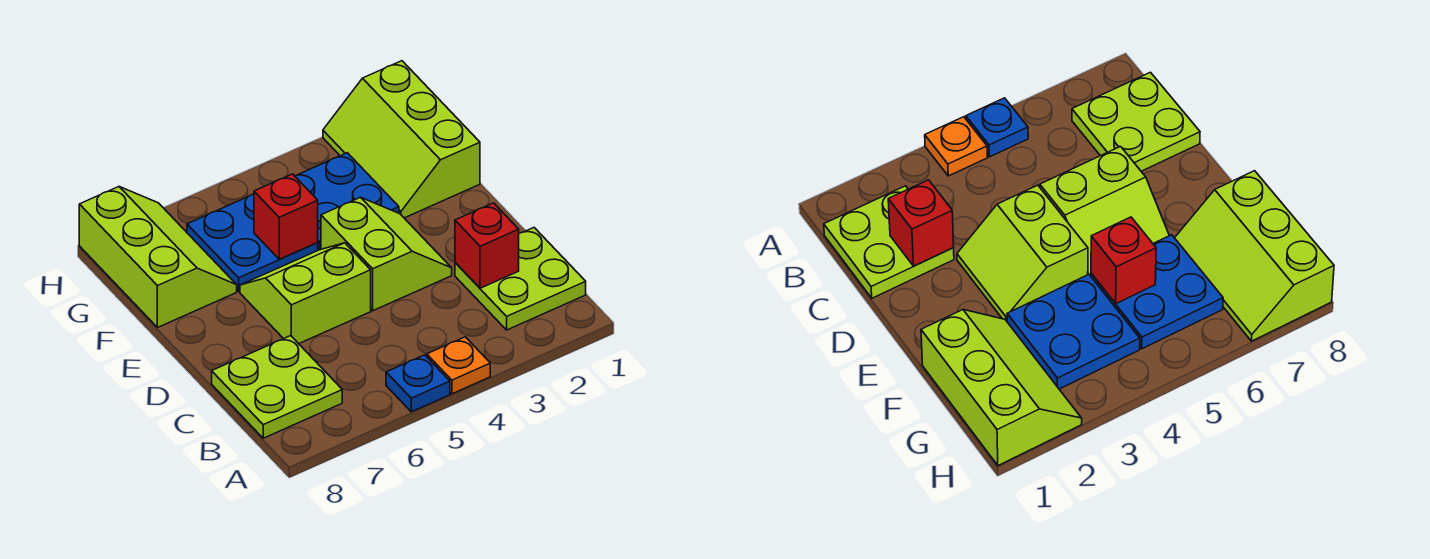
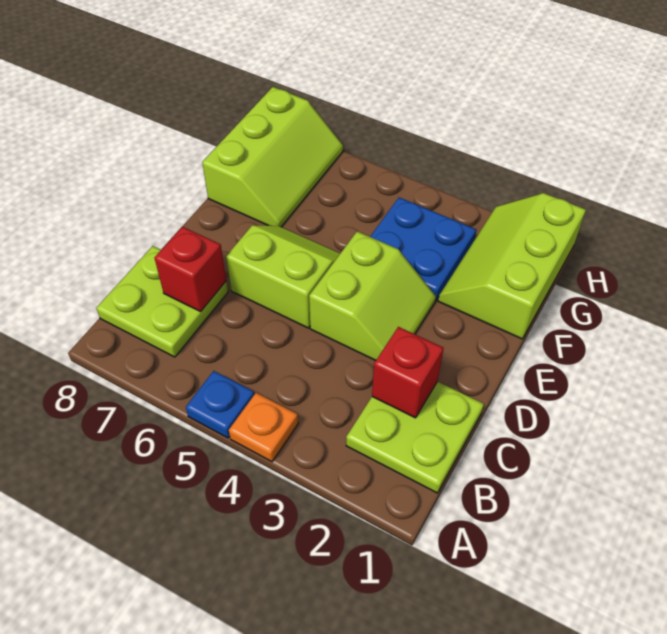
blue 2x2 plate [187,194,318,291] -> none
red 1x1 brick [254,174,318,259] -> red 1x1 brick moved to [155,227,226,312]

